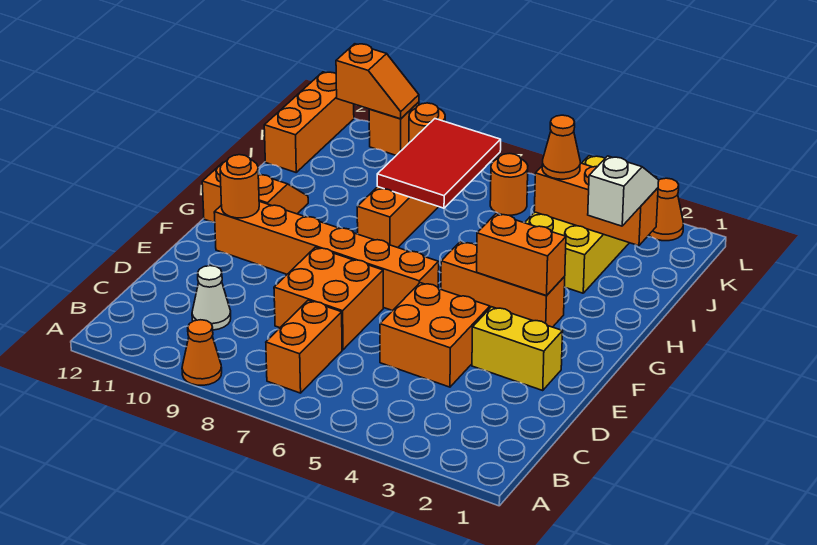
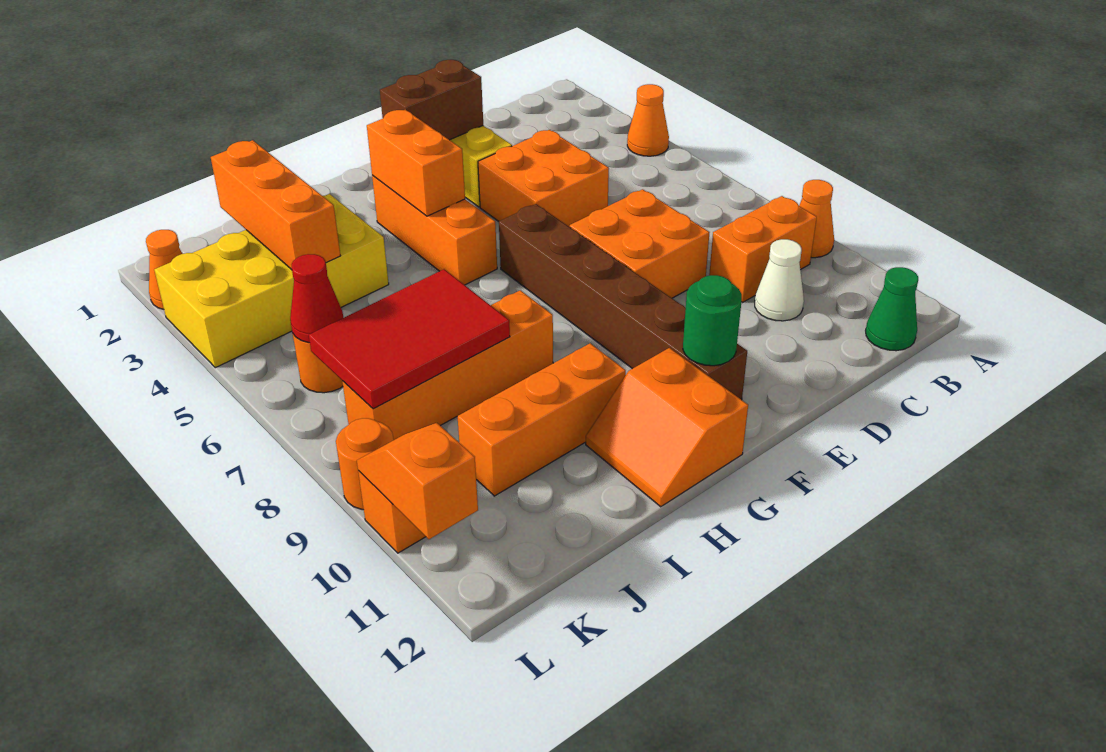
orange 1x2 brick [266,300,342,393] -> orange 1x2 brick moved to [709,196,817,302]
none -> green 1x1 cone [866,267,918,351]
none -> brown 1x2 brick [380,60,483,140]
orange 1x6 brick [214,202,439,311] -> brown 1x6 brick [499,204,747,400]
orange 1x1 round brick [220,155,259,218] -> green 1x1 round brick [683,275,742,366]
white 1x2 slope [588,156,659,226] -> none
orange 1x1 cone [542,115,580,179] -> orange 1x1 cone moved to [627,84,669,156]
orange 1x3 brick [264,72,354,172] -> orange 1x3 brick moved to [457,343,626,496]
none -> red 1x1 cone [290,254,343,343]

